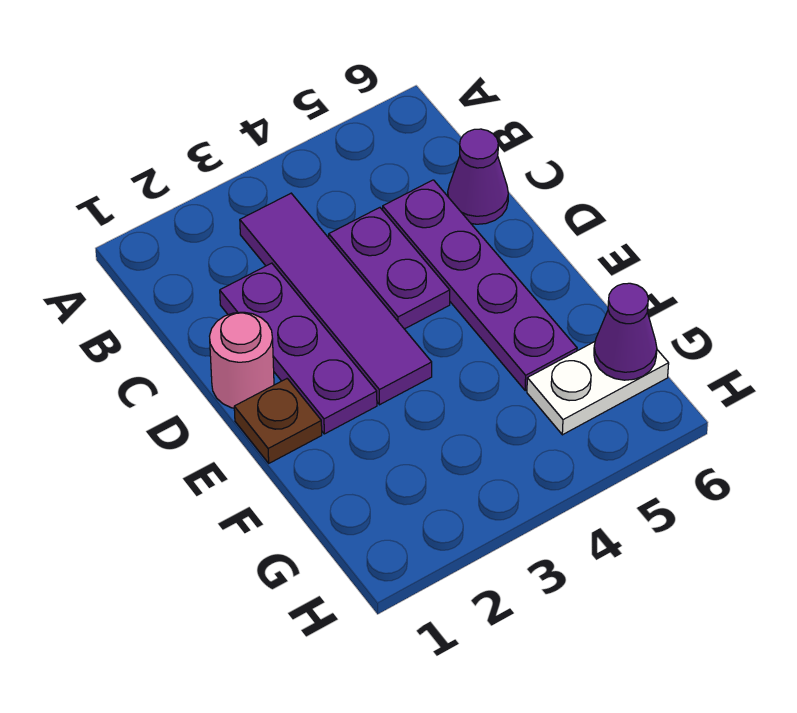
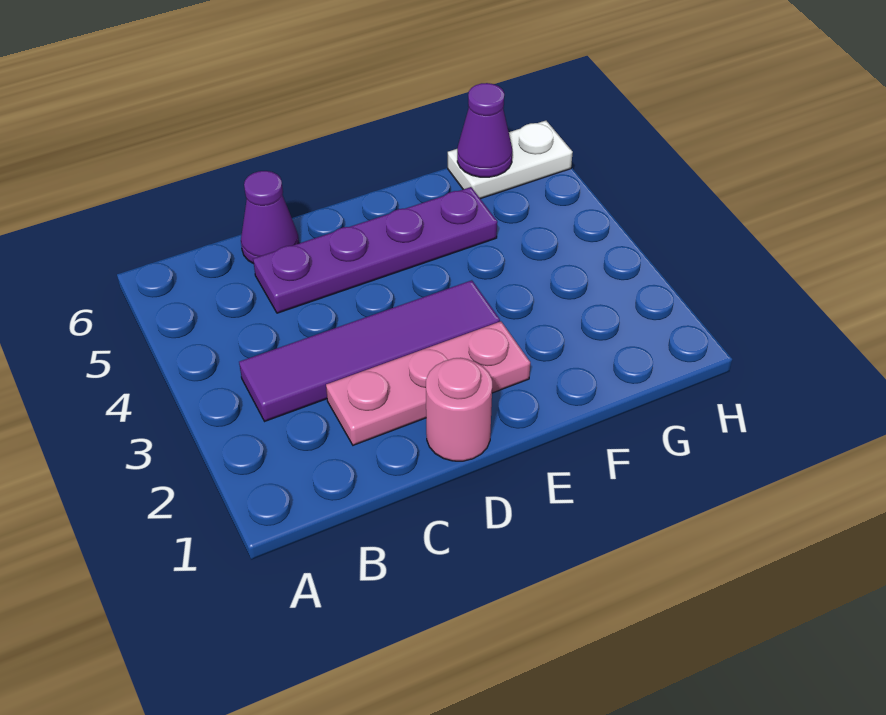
purple 1x3 plate [220,263,377,434] -> pink 1x3 plate [326,321,530,445]
purple 1x2 plate [329,208,450,329] -> none
brown 1x1 plate [234,379,322,463] -> none
white 1x2 plate [527,342,669,435] -> white 1x2 plate turned to [448,121,573,199]

